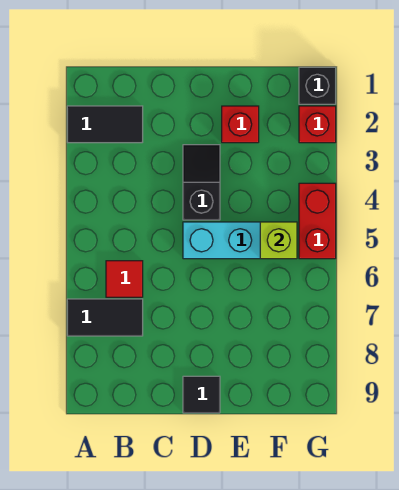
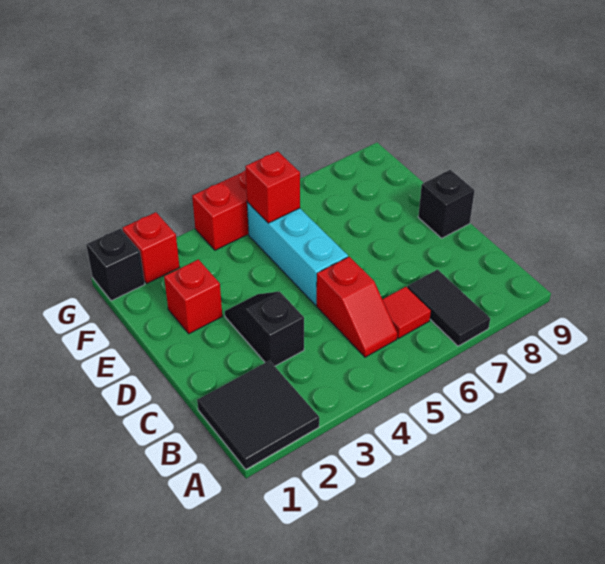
black 1x2 tile [67,106,143,143] -> black 2x2 tile [197,361,319,469]
none -> red 1x2 slope [317,257,397,357]
black 1x2 slope [183,145,220,220] -> black 1x2 slope turned to [225,291,304,366]
black 1x1 tile [183,376,220,413] -> black 1x1 brick [418,170,475,238]
lime 1x1 brick [260,222,297,259] -> red 1x1 brick [245,151,300,223]

